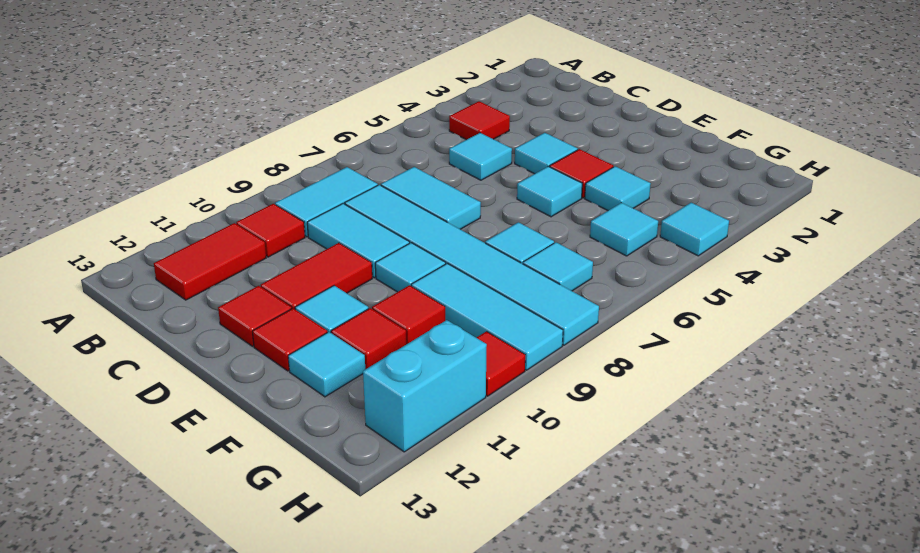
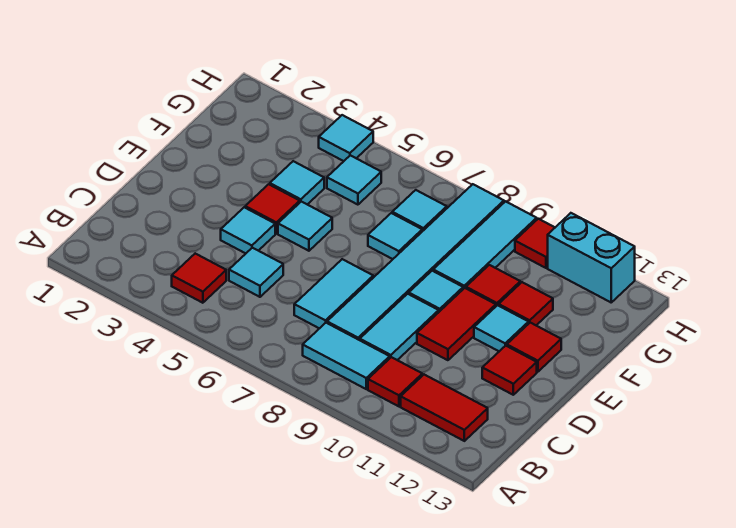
red 1x2 tile [261,243,372,309] -> red 1x2 tile turned to [417,288,496,360]
cyan 1x1 tile [288,332,365,397] -> none

